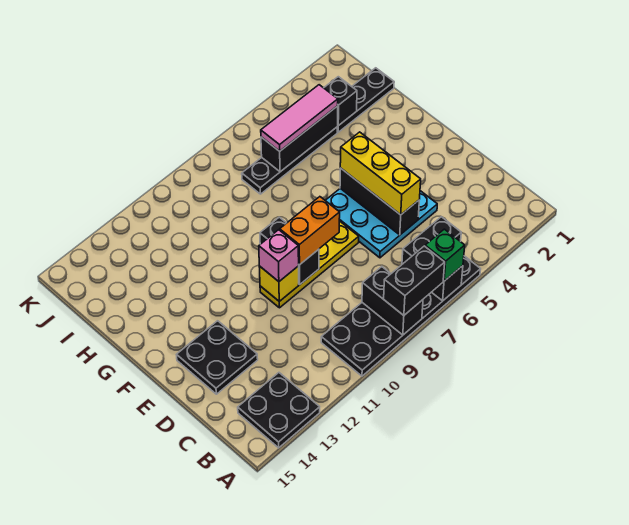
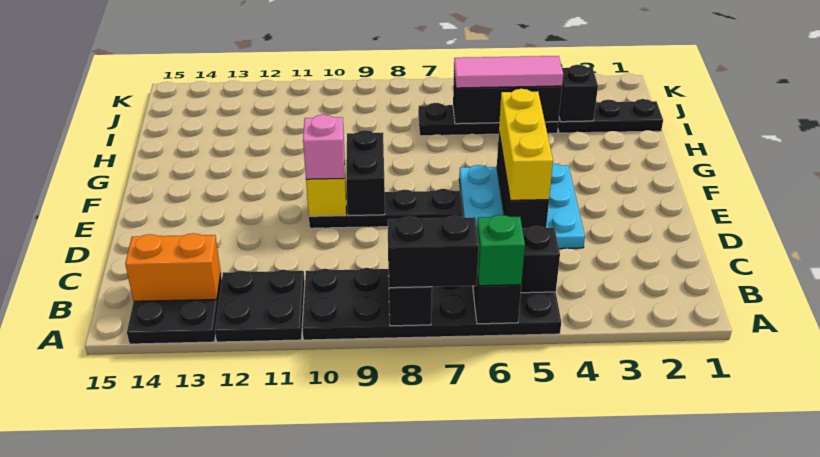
black 2x2 plate [177,321,258,394] -> black 2x2 plate moved to [215,270,305,342]
yellow 1x4 plate [260,221,359,308] -> black 1x4 plate [309,189,463,228]
orange 1x2 brick [280,197,340,265] -> orange 1x2 brick moved to [125,233,221,301]

